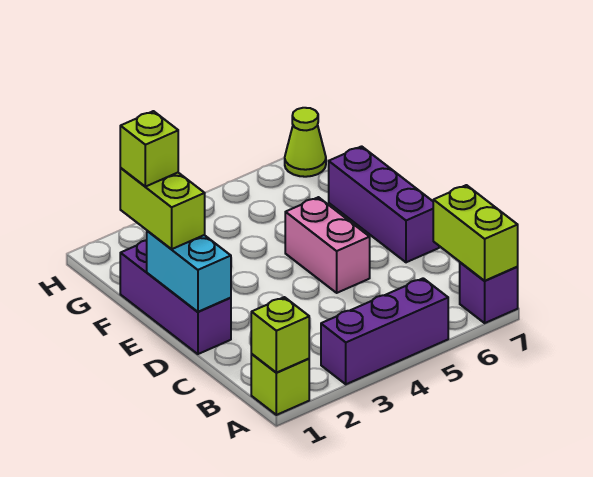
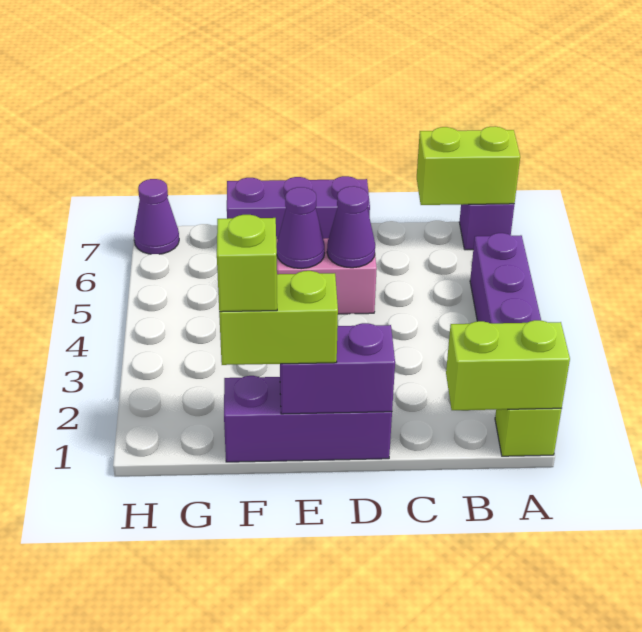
lime 1x1 brick [251,297,309,373] -> lime 1x2 brick [446,320,570,410]
cyan 1x2 brick [147,231,231,312] -> purple 1x2 brick [280,323,395,414]
none -> purple 1x1 cone [327,186,375,268]
none -> purple 1x1 cone [277,187,325,269]
lime 1x1 cone [285,108,326,177] -> purple 1x1 cone [134,179,179,254]

